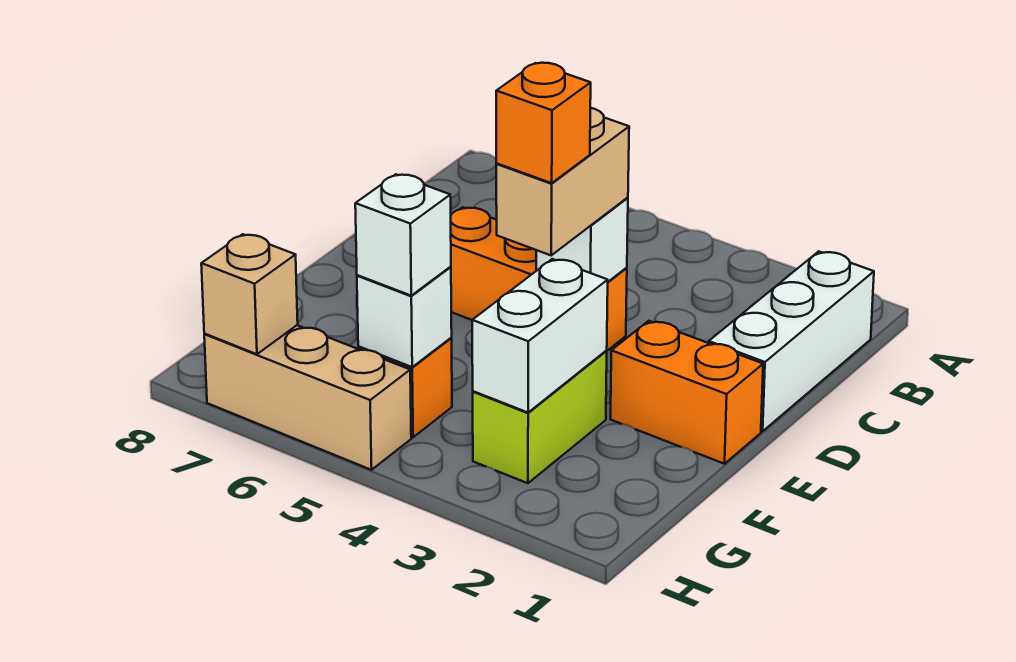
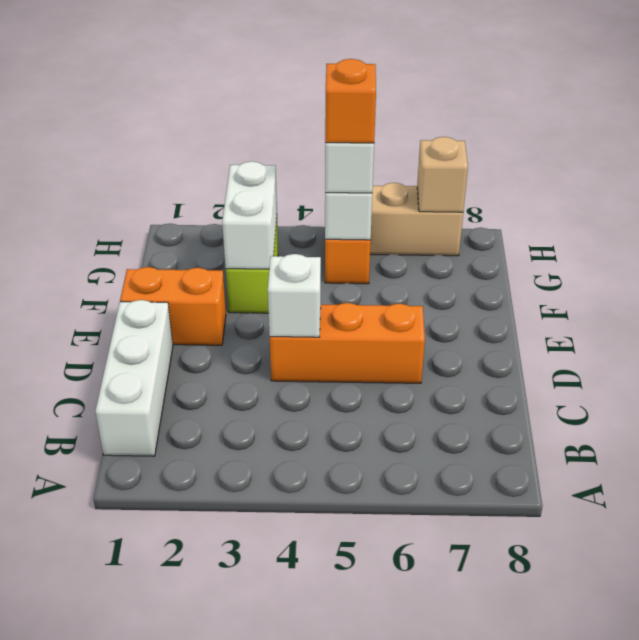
tan 1x2 brick [496,108,629,255] -> none
orange 1x1 brick [496,63,591,183] -> orange 1x1 brick moved to [325,59,376,143]

